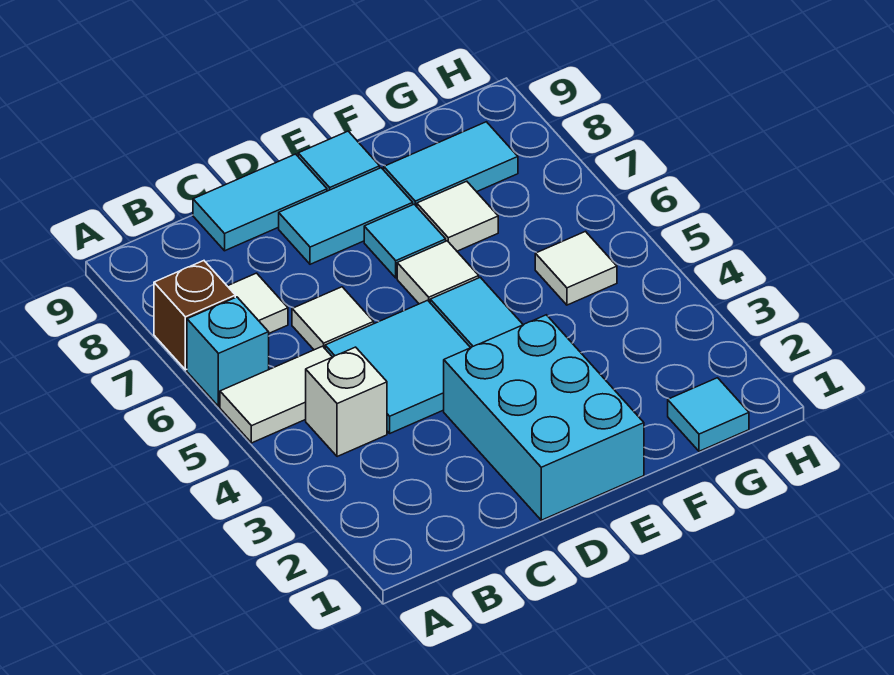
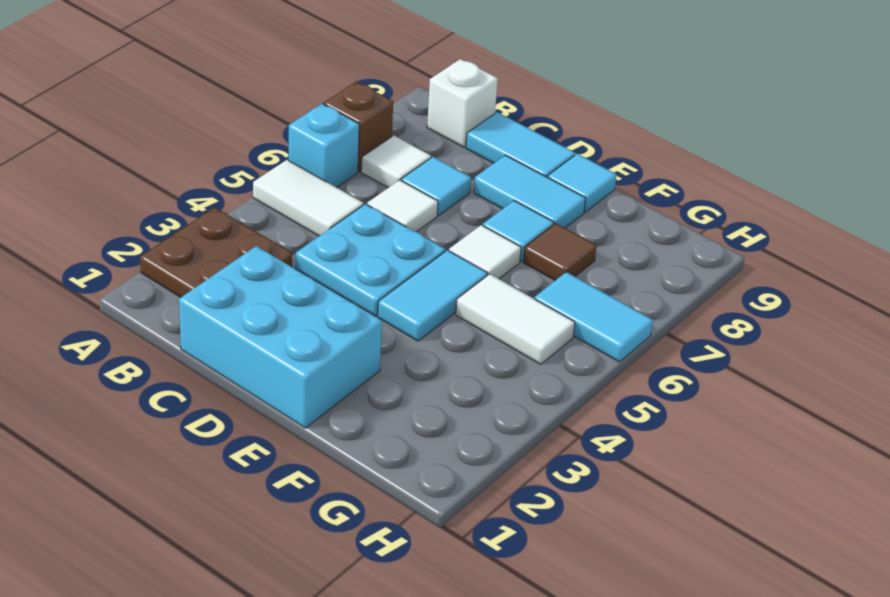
none -> brown 2x2 plate [140,207,292,297]
white 1x1 brick [306,347,387,457] -> white 1x1 brick moved to [427,59,498,147]
cyan 2x2 tile [325,300,470,433] -> cyan 2x2 plate [296,204,445,316]
cyan 2x3 brick [444,315,644,520] -> cyan 2x3 brick turned to [179,246,382,428]
white 1x1 tile [417,181,498,251] -> brown 1x1 tile [523,223,597,280]
cyan 1x2 tile [384,122,518,207] -> cyan 1x2 tile moved to [534,272,653,362]
cyan 1x1 tile [668,378,749,451] -> cyan 1x1 tile moved to [401,157,471,216]
white 1x1 tile [535,231,617,305] -> white 1x2 tile [456,274,575,364]

